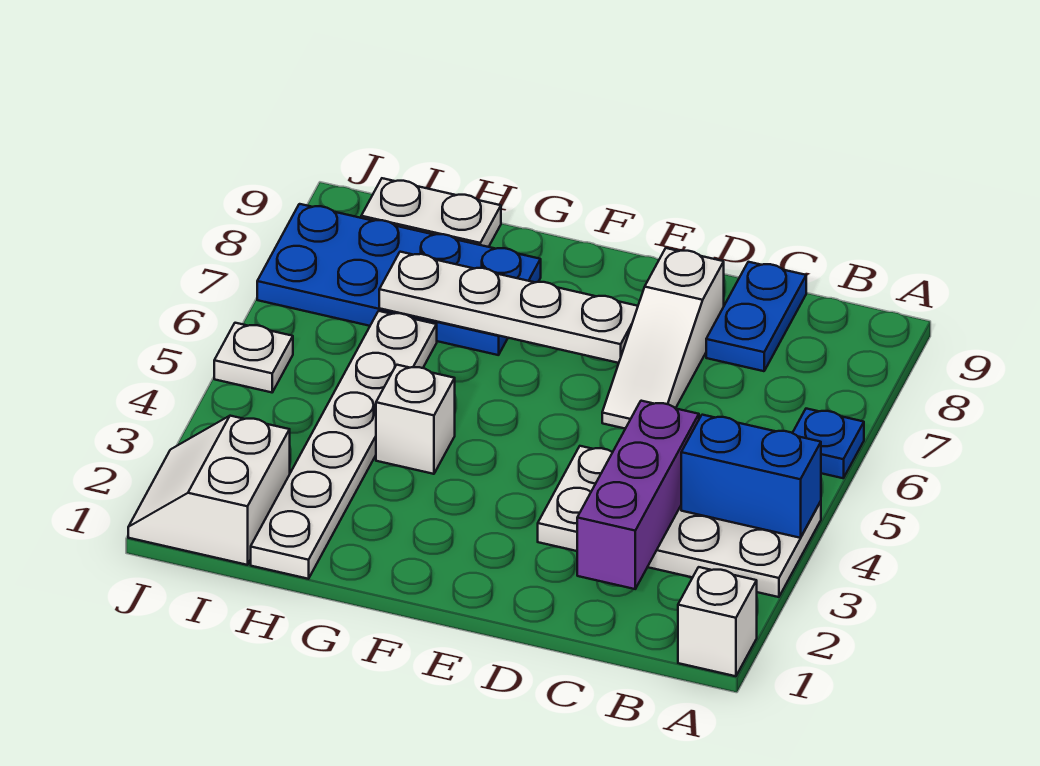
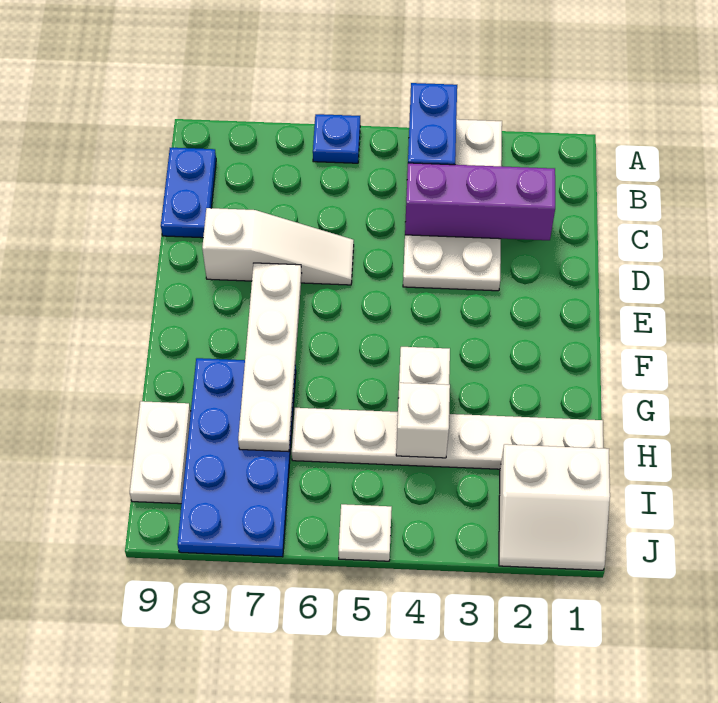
white 1x1 brick [678,567,757,676] -> white 1x1 brick moved to [396,383,450,458]
blue 1x2 plate [706,262,806,371] -> blue 1x2 plate turned to [161,148,216,238]

